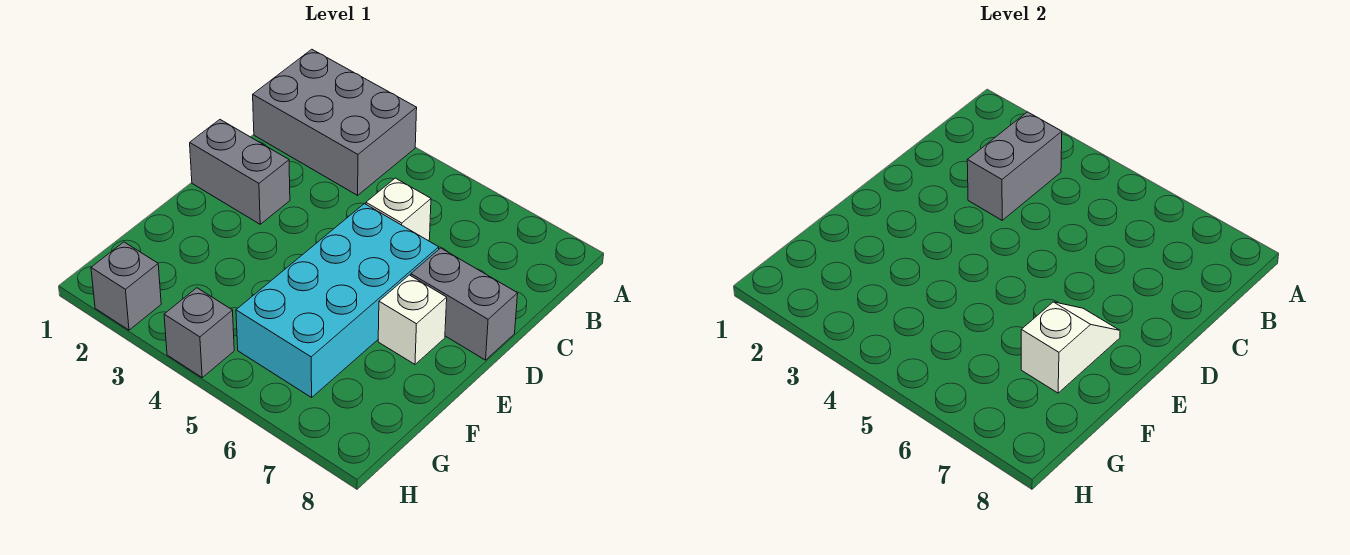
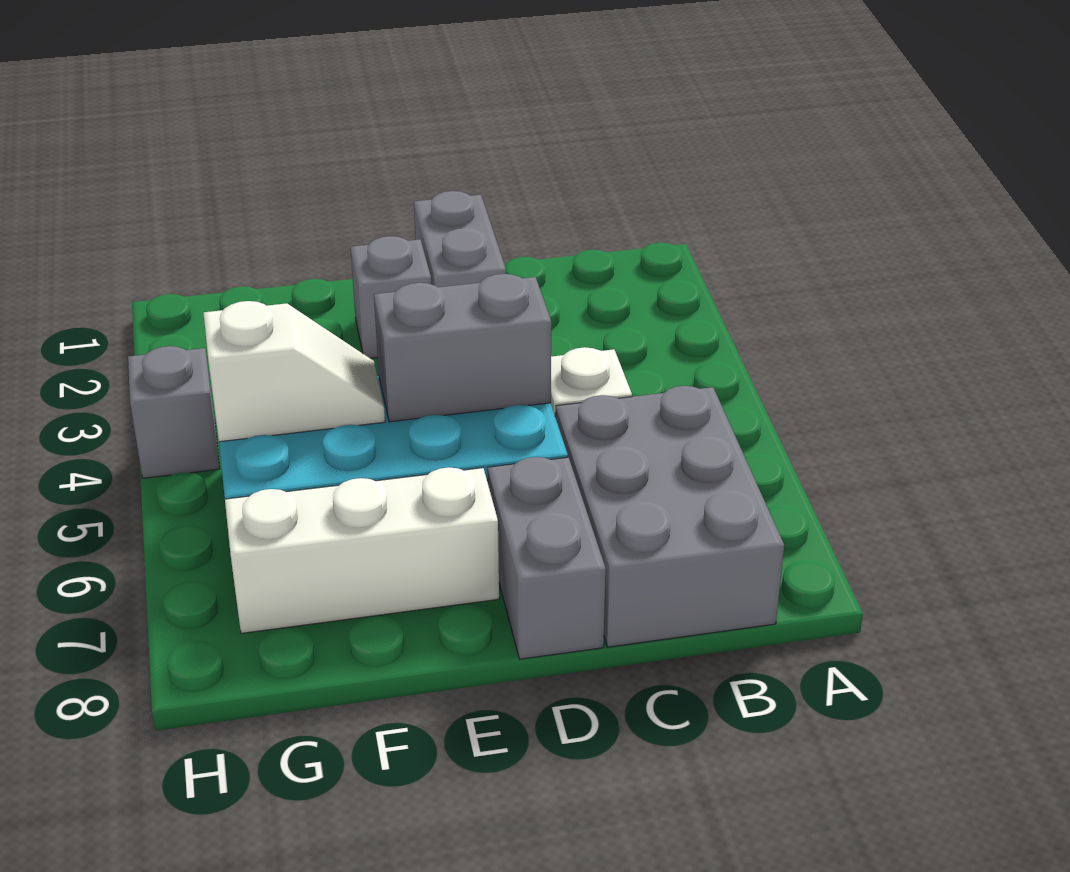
grey 2x3 brick [253,49,417,195] -> grey 2x3 brick moved to [555,386,784,647]
grey 1x2 brick [967,112,1062,220] -> grey 1x2 brick moved to [374,274,551,422]
white 1x1 brick [378,275,447,364] -> white 1x3 brick [225,467,499,633]
white 1x2 slope [1021,302,1120,393] -> white 1x2 slope moved to [204,301,385,442]
grey 1x1 brick [91,242,161,330] -> grey 1x1 brick moved to [351,236,431,358]

